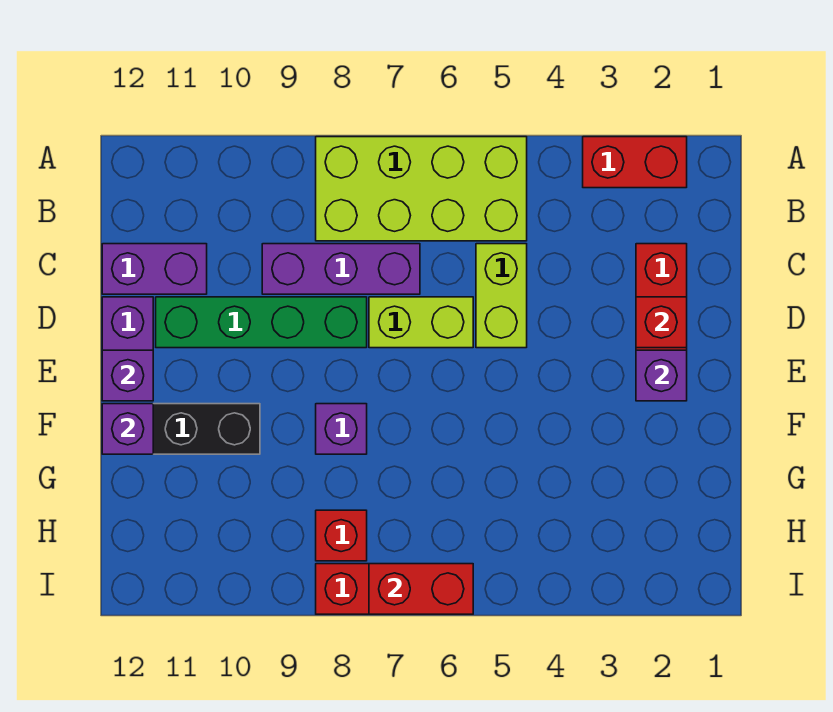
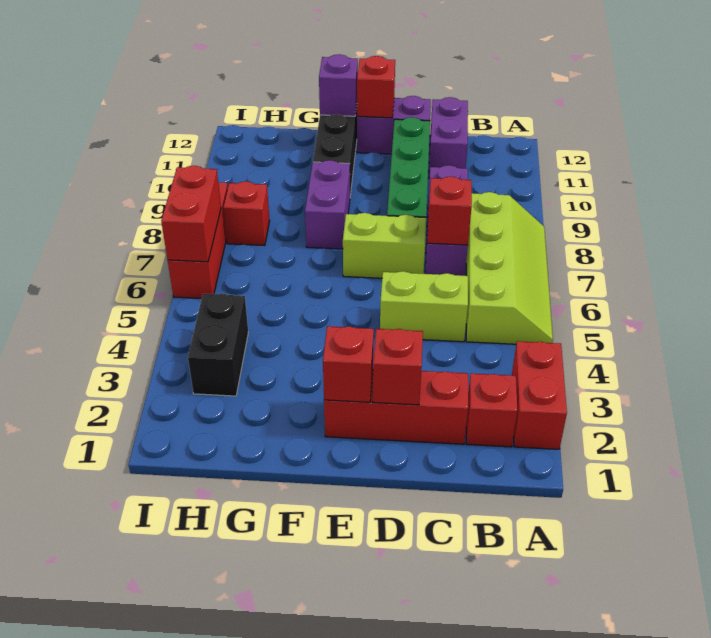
lime 2x4 brick [316,137,527,241] -> lime 2x4 slope [466,192,553,344]
none -> red 1x1 brick [466,373,517,447]
none -> red 1x1 brick [427,177,472,245]
lime 1x2 brick [369,297,473,348] -> lime 1x2 brick turned to [343,213,426,278]
purple 1x1 brick [636,350,687,401] -> red 1x1 brick [323,326,374,402]
purple 1x1 brick [102,350,153,401] -> red 1x1 brick [357,56,395,118]
purple 1x1 brick [316,404,367,454] -> purple 1x2 brick [305,160,350,249]
none -> black 1x2 brick [188,293,248,396]

